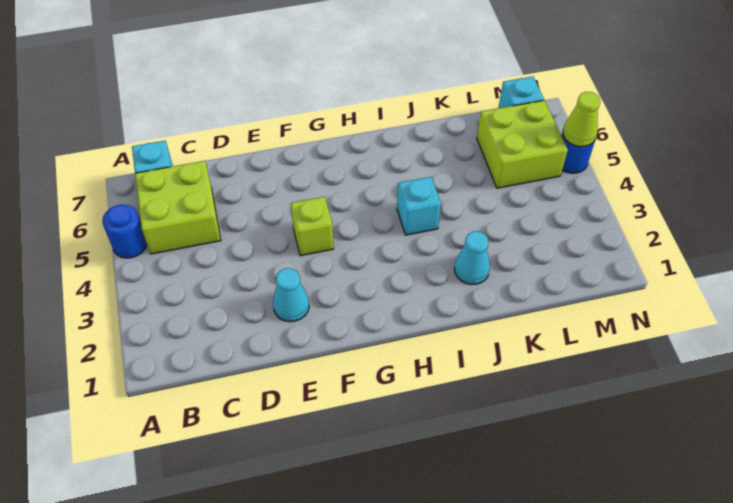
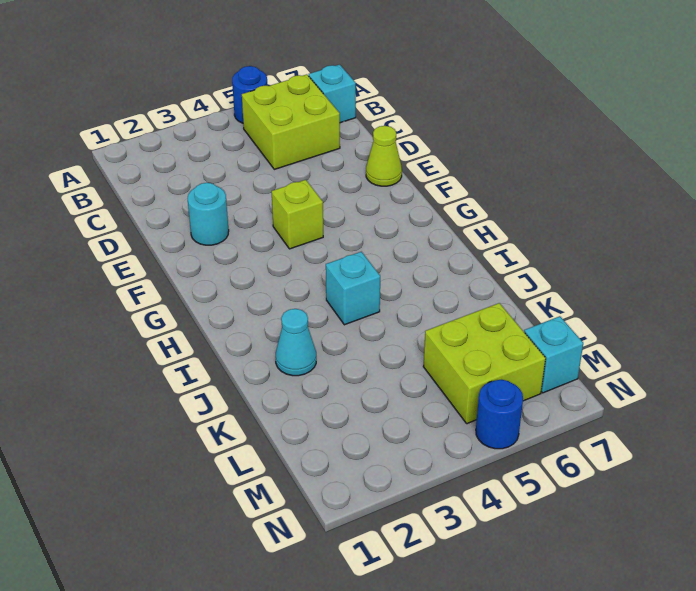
cyan 1x1 cone [273,268,309,322] -> cyan 1x1 round brick [188,183,229,245]
lime 1x1 cone [563,92,600,147] -> lime 1x1 cone moved to [366,126,402,186]

